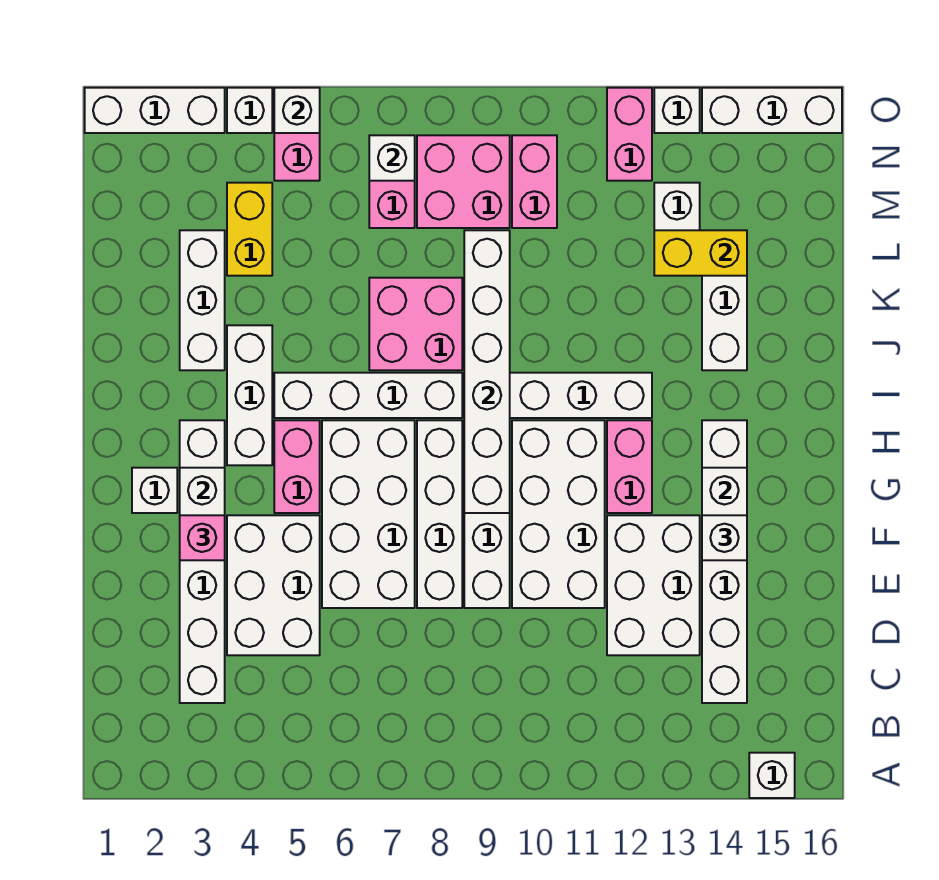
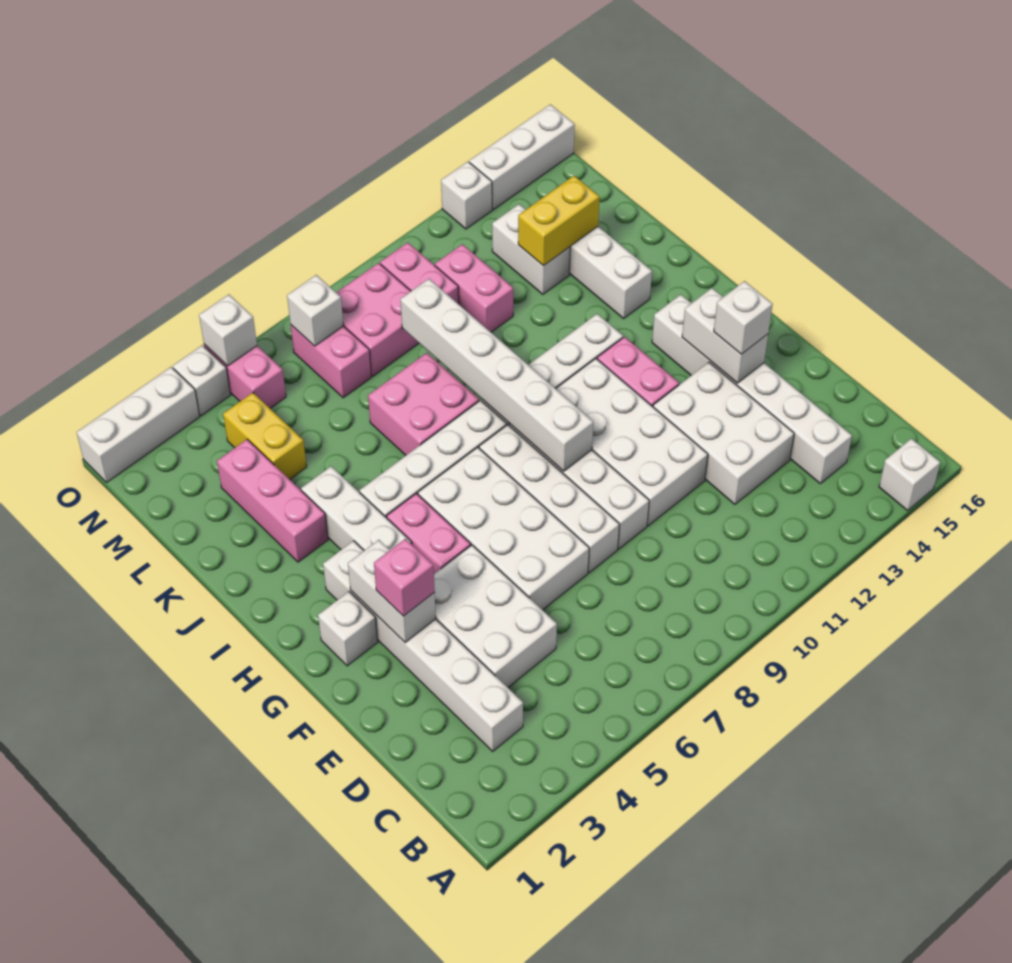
white 1x3 brick [180,230,225,370] -> pink 1x3 brick [217,439,328,562]
pink 1x2 brick [607,88,652,181] -> pink 1x2 brick moved to [435,244,513,332]

